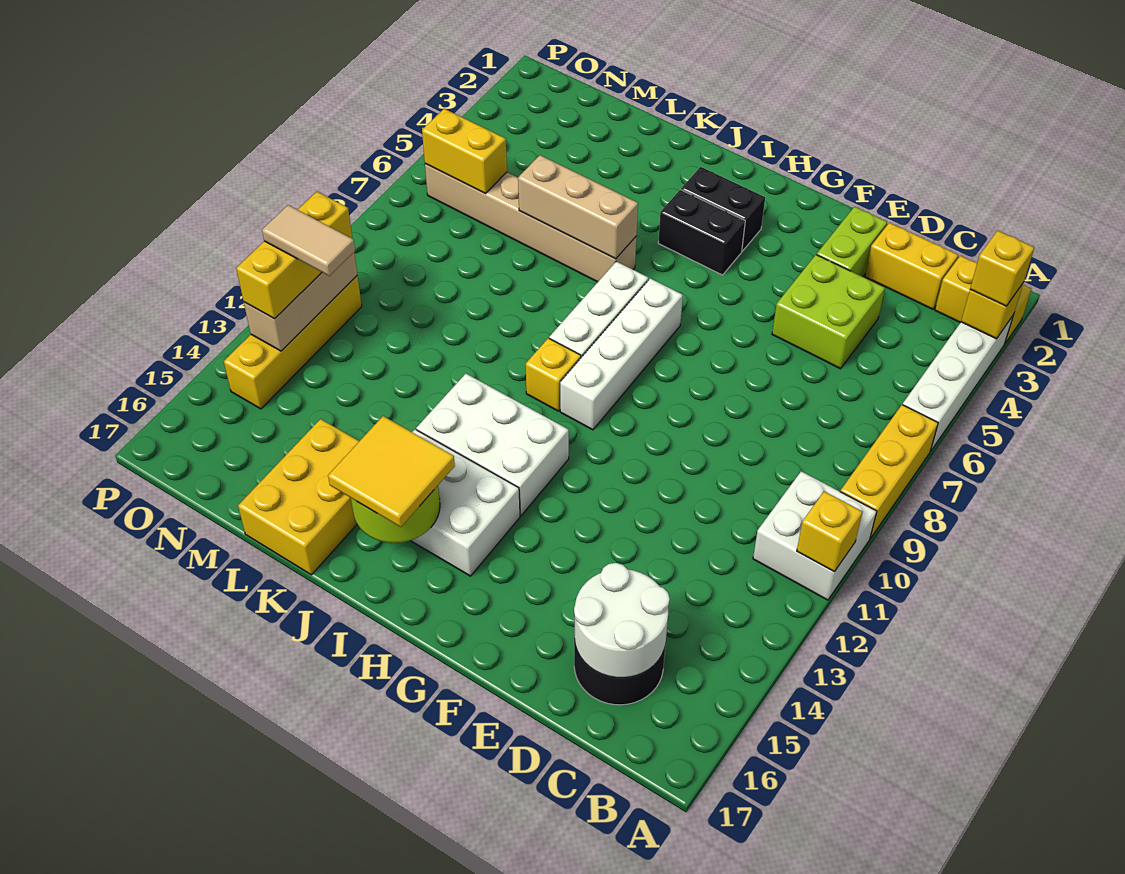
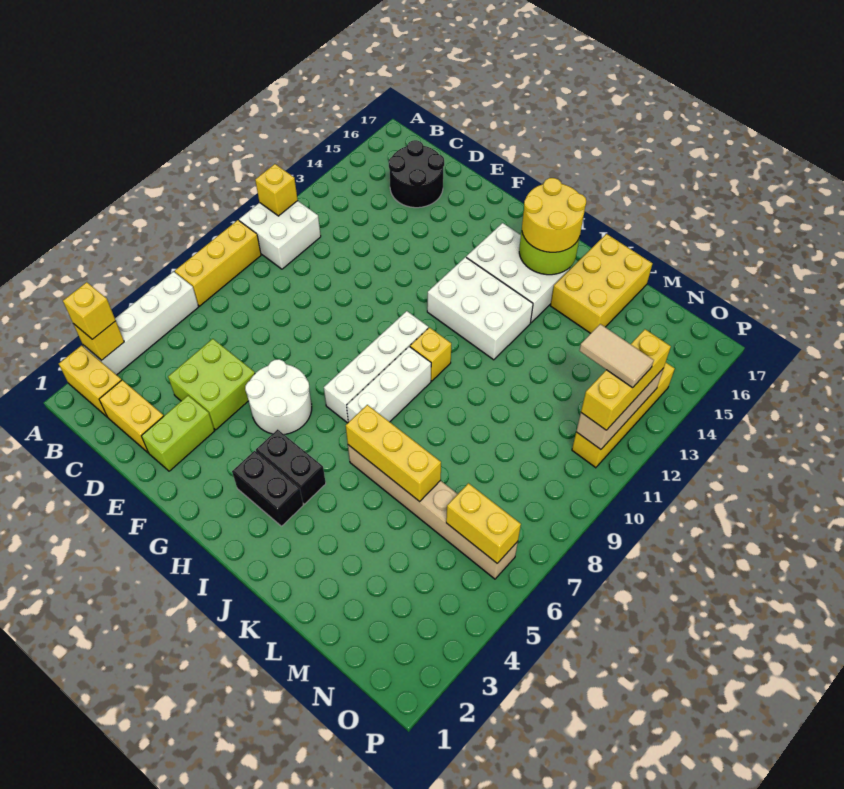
white 2x2 round brick [574,563,670,678] -> white 2x2 round brick moved to [245,359,312,434]
yellow 2x2 tile [328,416,455,527] -> yellow 2x2 round brick [522,178,586,252]
tan 1x3 brick [518,155,638,259] -> yellow 1x3 brick [346,405,441,502]

